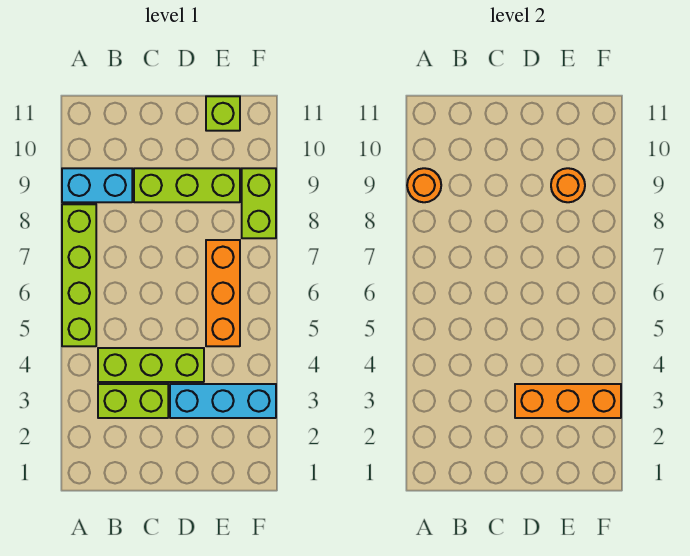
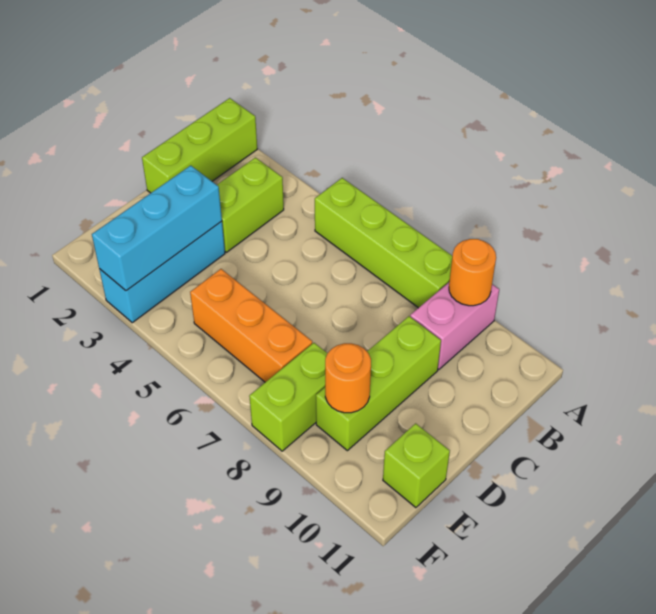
cyan 1x2 brick [62,168,132,202] -> pink 1x2 brick [410,283,499,370]
lime 1x3 brick [98,348,204,382] -> lime 1x3 brick moved to [142,98,257,193]
orange 1x3 brick [515,384,621,418] -> cyan 1x3 brick [92,166,222,291]
lime 1x2 brick [242,168,276,238] -> lime 1x2 brick turned to [249,343,327,451]

